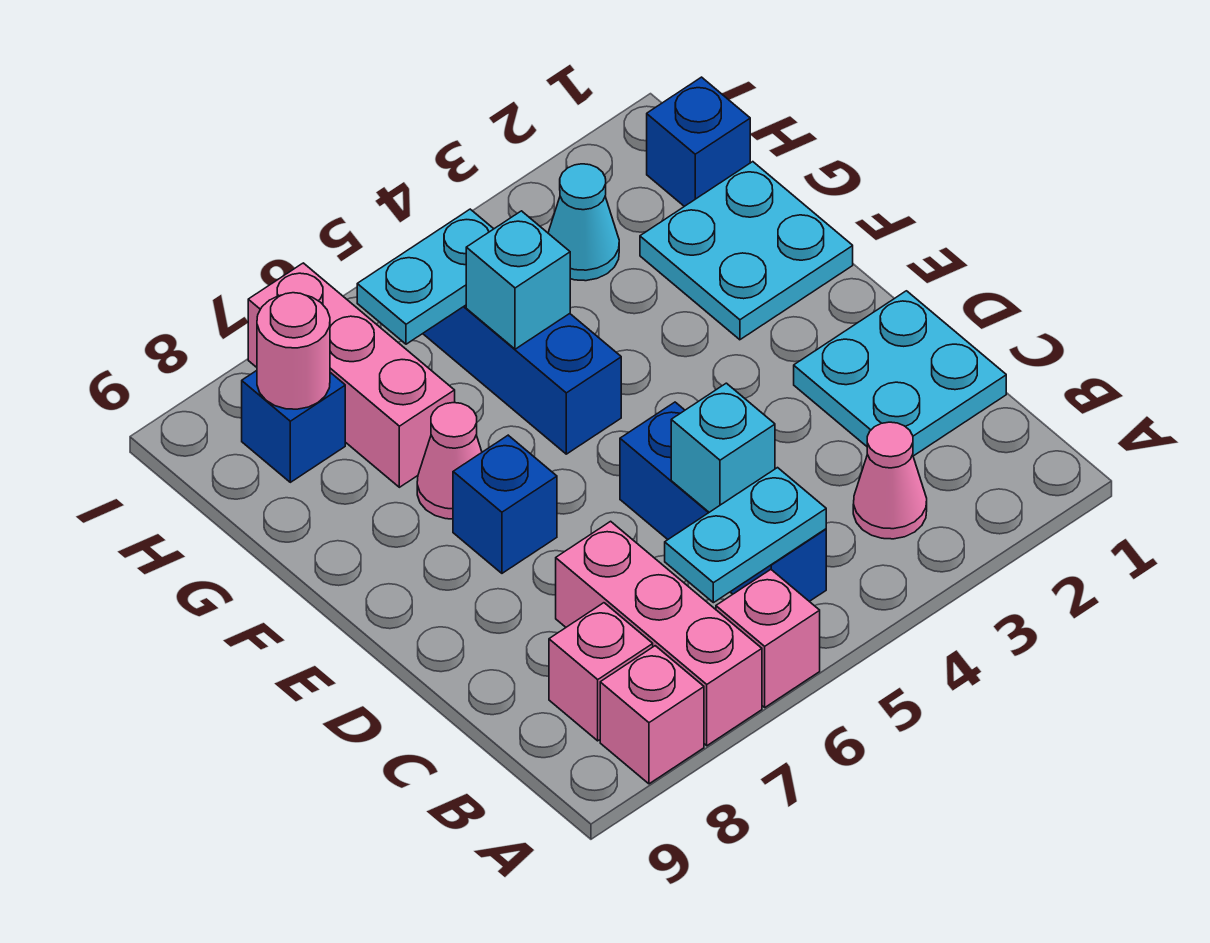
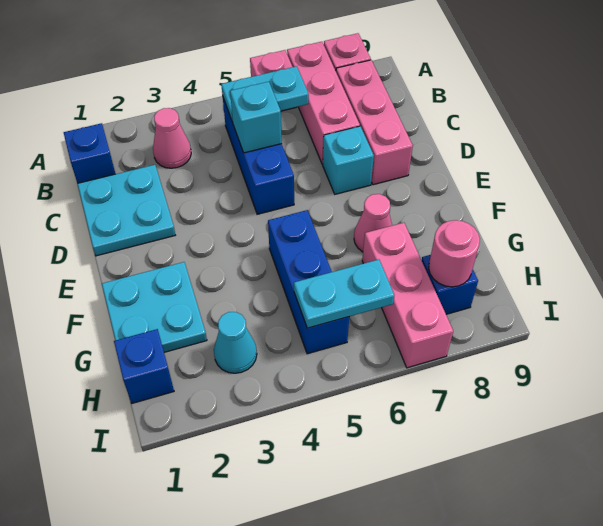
pink 1x1 brick [549,603,653,741] -> pink 1x3 brick [336,60,413,185]
blue 1x1 brick [453,435,557,573] -> blue 1x1 brick moved to [64,123,115,184]
cyan 1x1 brick [466,211,570,349] -> cyan 1x1 brick moved to [323,126,374,194]

